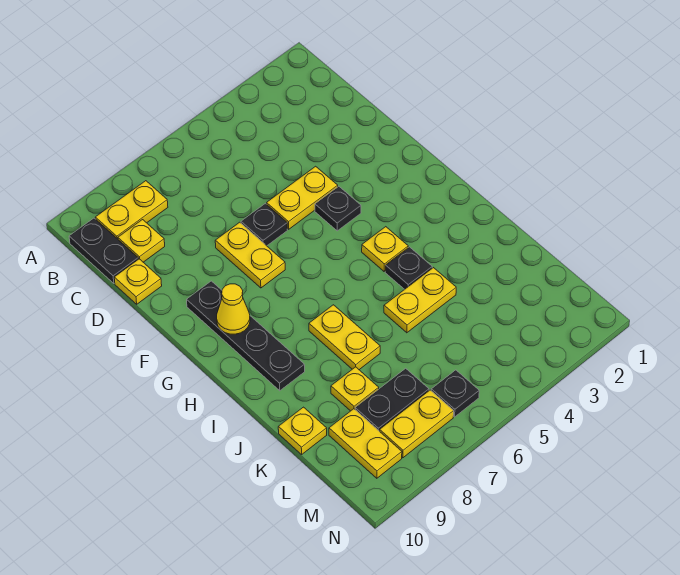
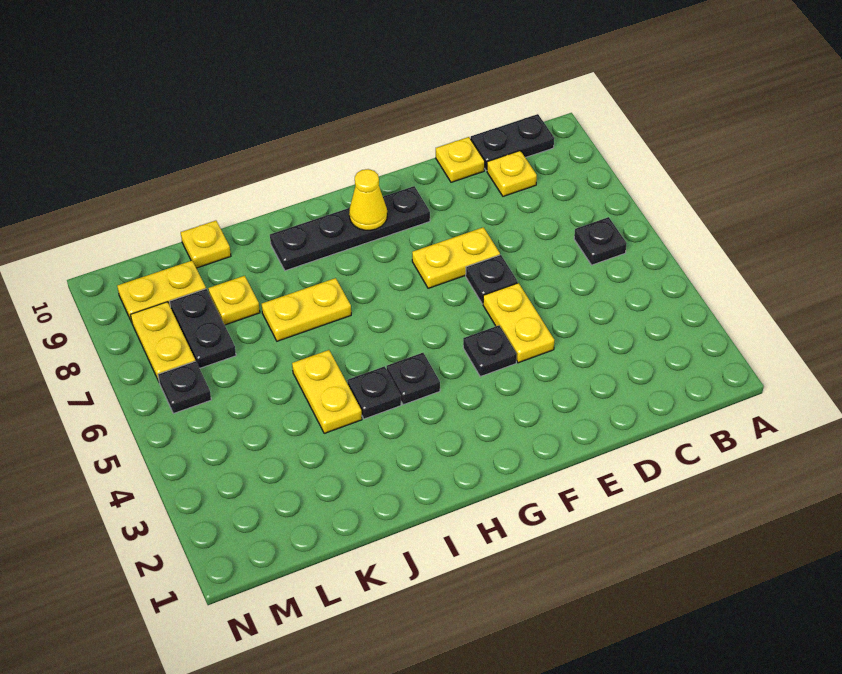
none -> black 1x1 plate [574,217,627,265]
yellow 1x2 plate [95,181,168,239] -> none
yellow 1x1 plate [362,227,408,272] -> black 1x1 plate [387,353,440,405]

